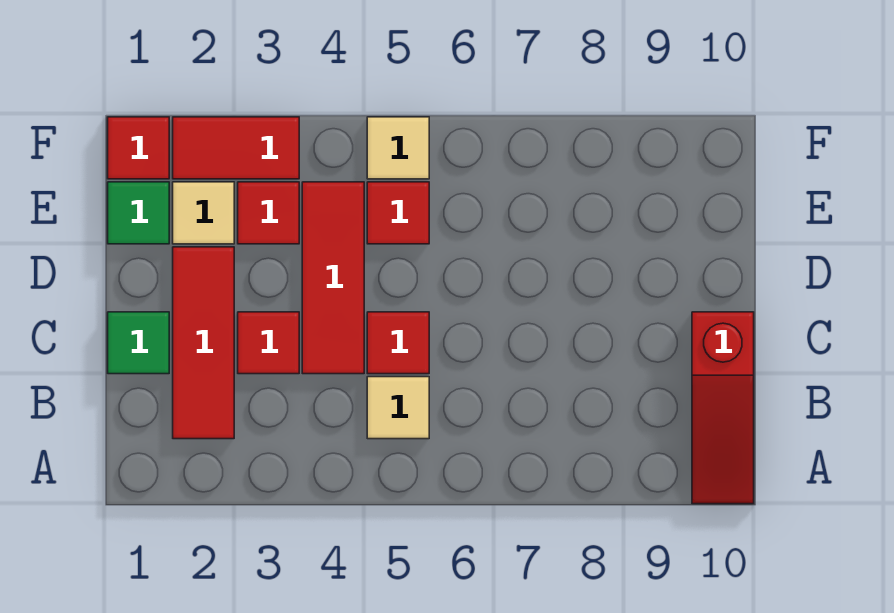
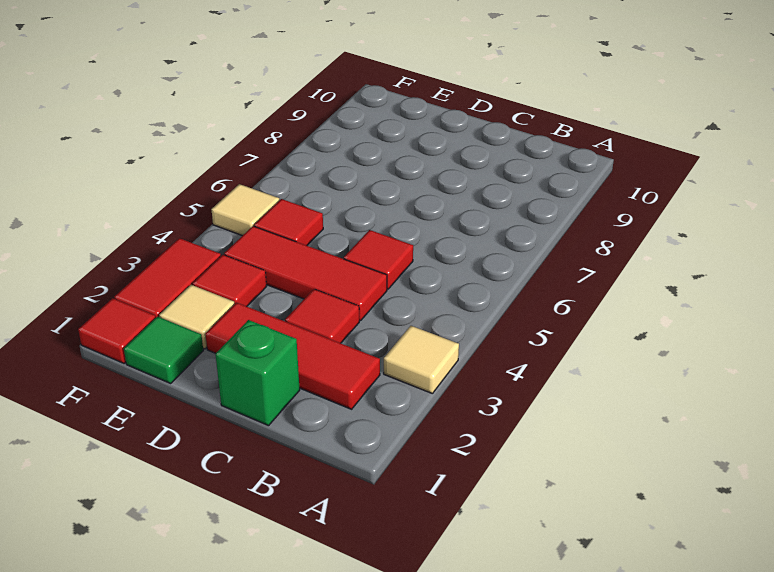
red 1x3 slope [692,312,754,504] -> none
tan 1x1 tile [367,377,429,439] -> tan 1x1 tile moved to [384,326,459,393]
green 1x1 tile [108,312,169,374] -> green 1x1 brick [215,320,300,426]

